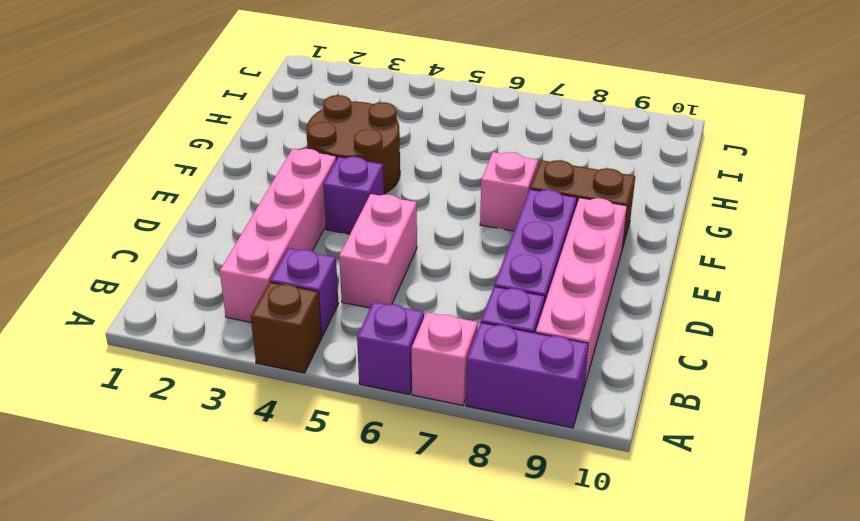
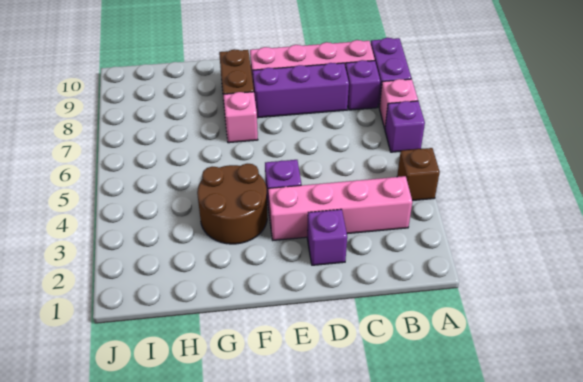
purple 1x1 brick [270,248,339,336] -> purple 1x1 brick moved to [307,209,347,265]
pink 1x2 brick [339,194,417,308] -> none

